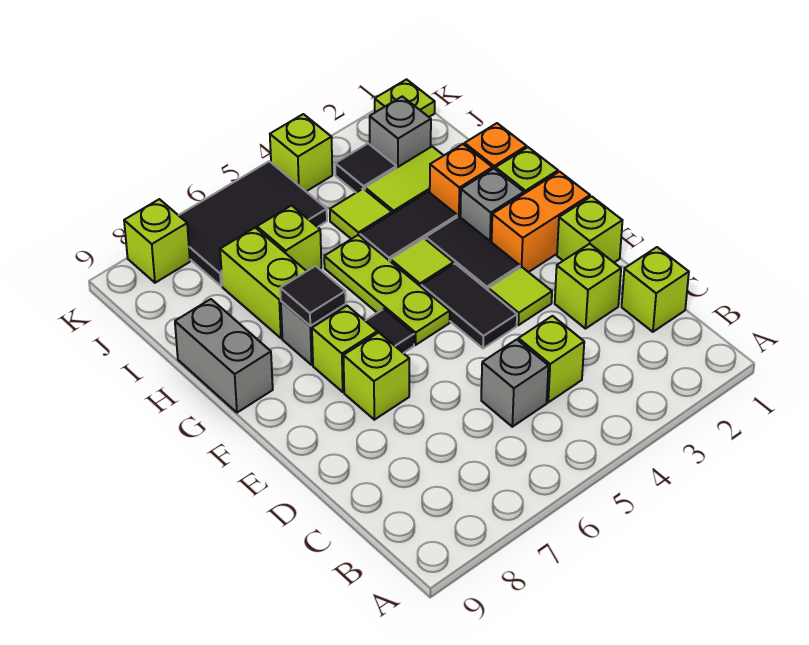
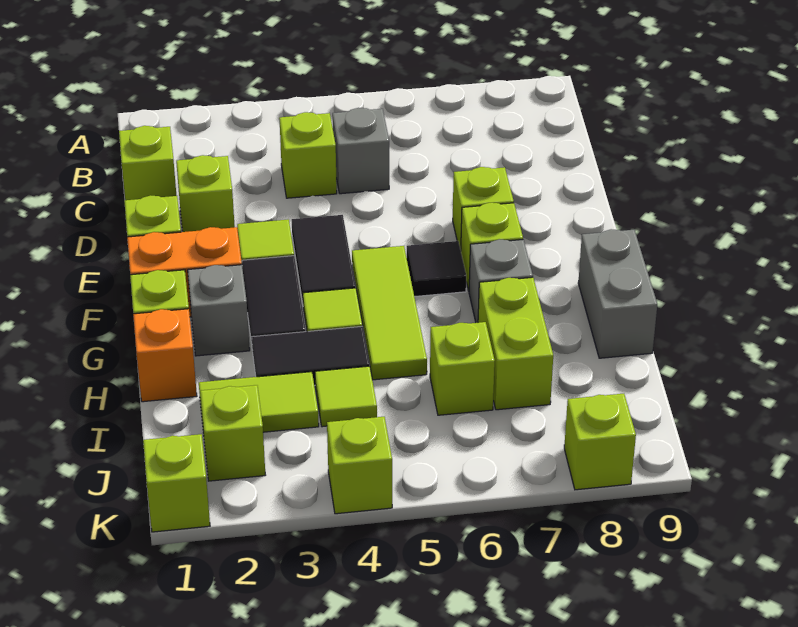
lime 1x3 plate [324,235,450,345] -> lime 1x3 tile [352,246,427,380]
black 1x1 tile [280,266,346,326] -> none
orange 1x1 brick [430,144,492,217] -> none
grey 1x1 brick [370,96,431,168] -> lime 1x1 brick [200,385,265,481]
black 1x1 tile [335,144,396,193] -> none
black 2x3 tile [179,161,327,286] -> none
lime 1x1 plate [375,79,435,117] -> lime 1x1 brick [143,434,210,532]

